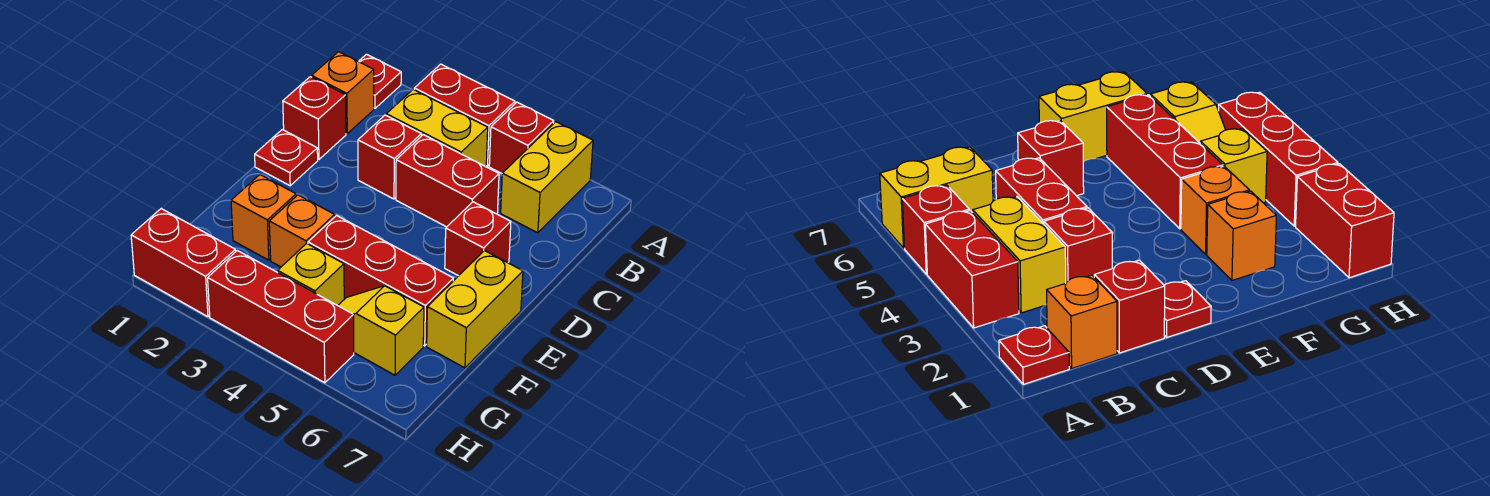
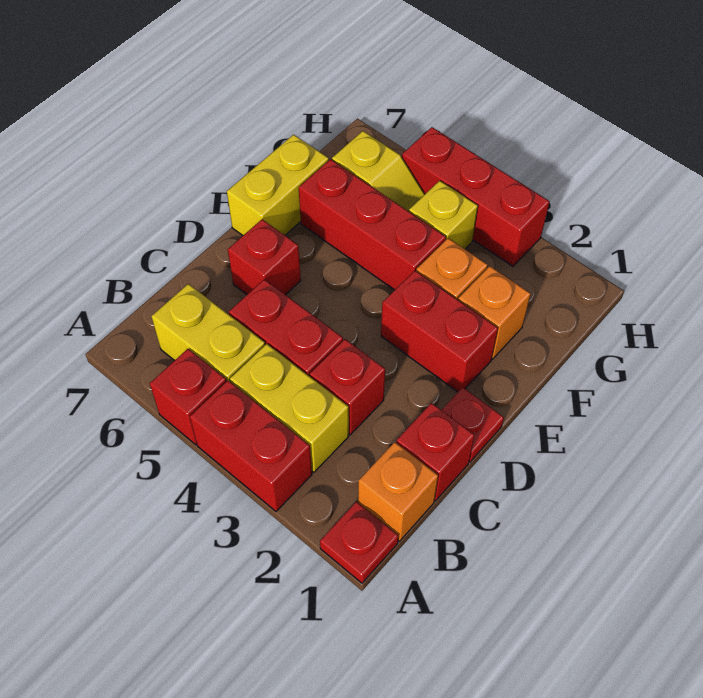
yellow 1x2 brick [501,122,593,233] -> yellow 1x2 brick turned to [151,284,265,381]
red 1x2 brick [131,209,235,317] -> red 1x2 brick moved to [381,271,498,392]

